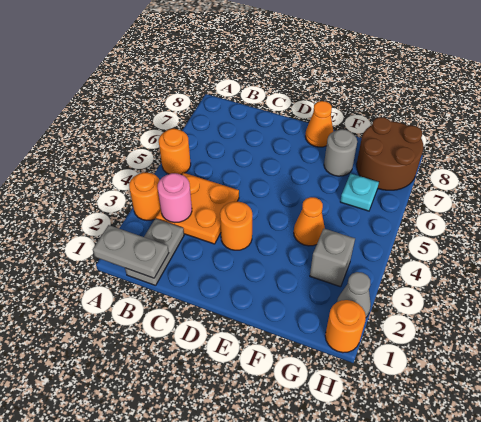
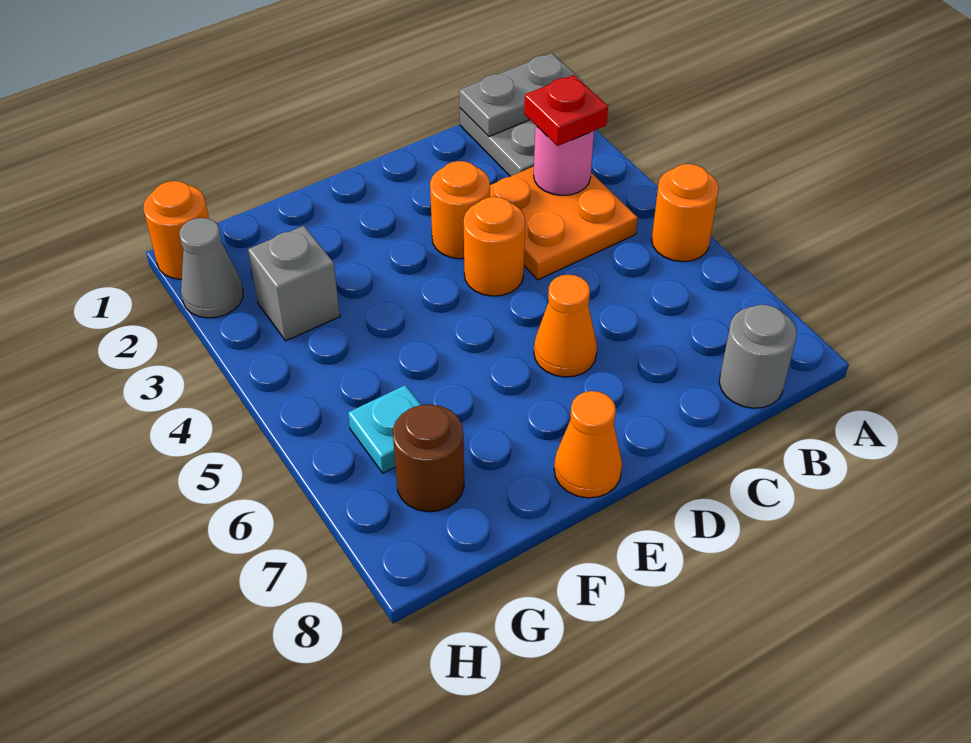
orange 1x1 round brick [129,172,161,220] -> orange 1x1 round brick moved to [464,197,525,296]
none -> red 1x1 plate [524,75,608,146]
orange 1x1 cone [294,197,325,246] -> orange 1x1 cone moved to [534,275,597,377]
grey 1x1 round brick [324,129,357,176] -> grey 1x1 round brick moved to [719,305,797,408]
brown 2x2 round brick [357,117,423,190] -> brown 1x1 round brick [393,404,464,512]

